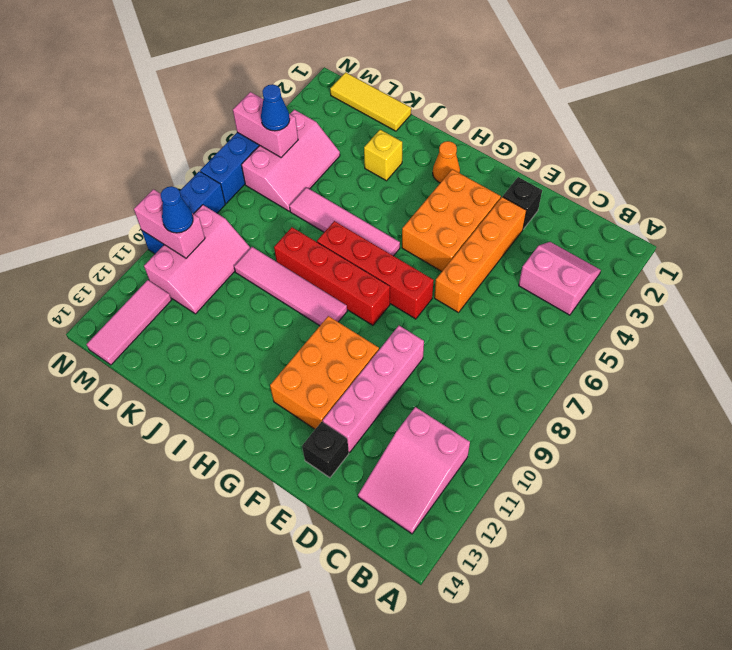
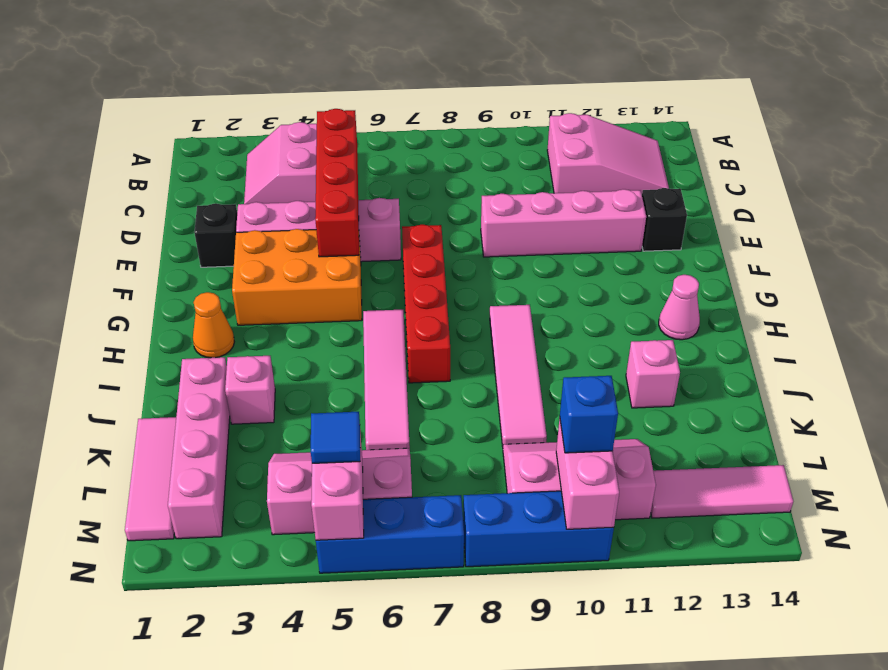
orange 1x4 brick [434,197,526,313] -> pink 1x4 brick [236,198,401,262]
orange 2x3 brick [270,316,379,429] -> none
red 1x4 brick [274,227,390,325] -> red 1x4 brick moved to [315,109,359,257]
none -> pink 1x1 cone [659,275,700,340]
none -> pink 1x4 brick [168,357,230,539]
yellow 1x1 brick [364,130,402,181] -> pink 1x1 brick [225,356,275,424]
none -> pink 1x1 brick [626,340,680,408]
yellow 1x3 tile [330,72,411,131] -> pink 1x3 tile [125,417,176,541]
blue 1x1 cone [261,84,290,131] -> blue 1x1 tile [311,412,360,463]
blue 1x1 cone [161,186,193,233] -> blue 1x1 brick [560,376,618,453]

